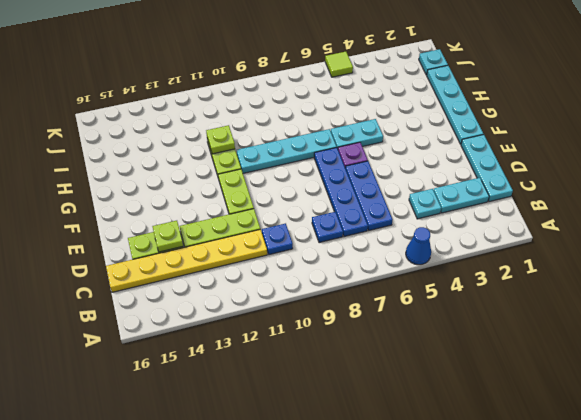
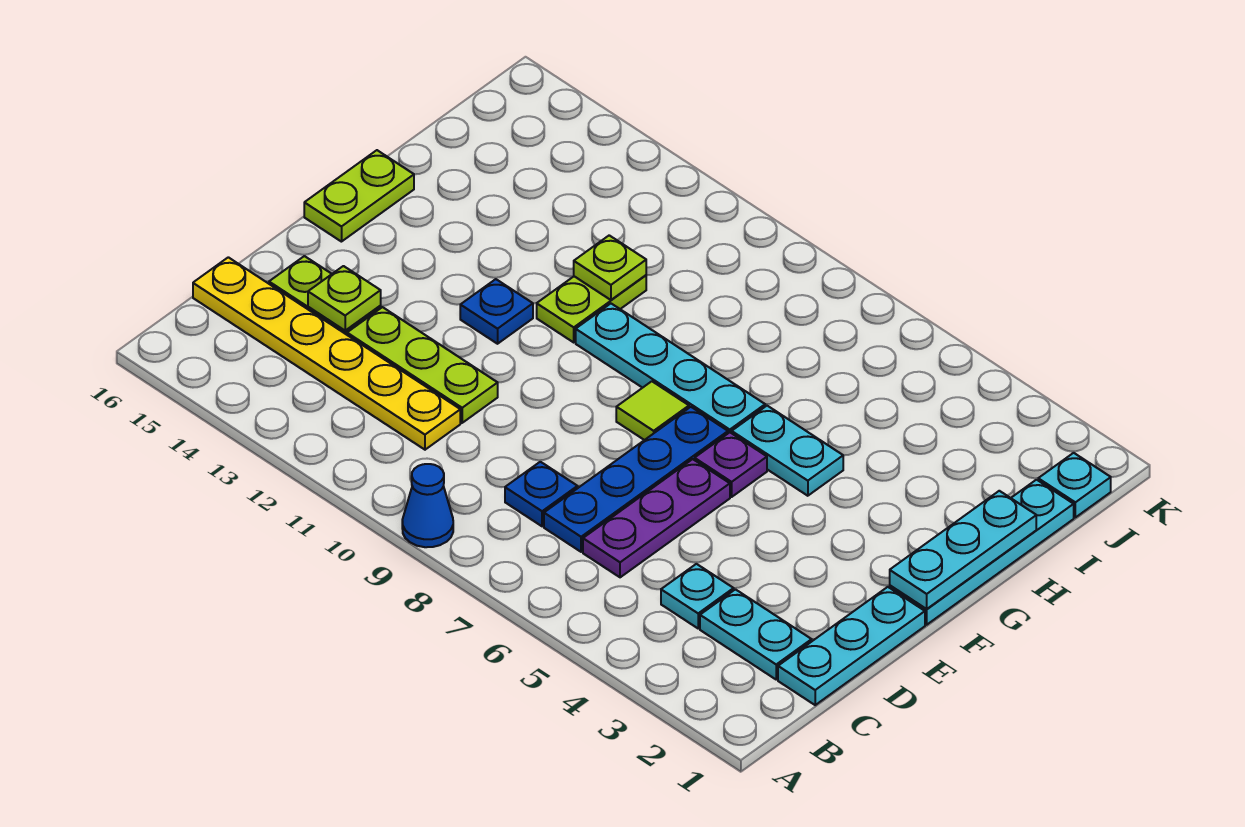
blue 1x1 cone [406,227,431,265] -> blue 1x1 cone moved to [402,464,453,547]
blue 1x3 plate [345,161,393,230] -> purple 1x3 plate [583,459,730,577]
blue 1x1 plate [262,223,293,255] -> blue 1x1 plate moved to [460,279,533,344]
lime 1x2 plate [218,169,254,214] -> lime 1x2 plate moved to [304,150,414,242]
none -> cyan 1x3 plate [890,491,1036,609]
lime 1x1 tile [325,52,353,77] -> lime 1x1 tile moved to [616,381,689,440]

